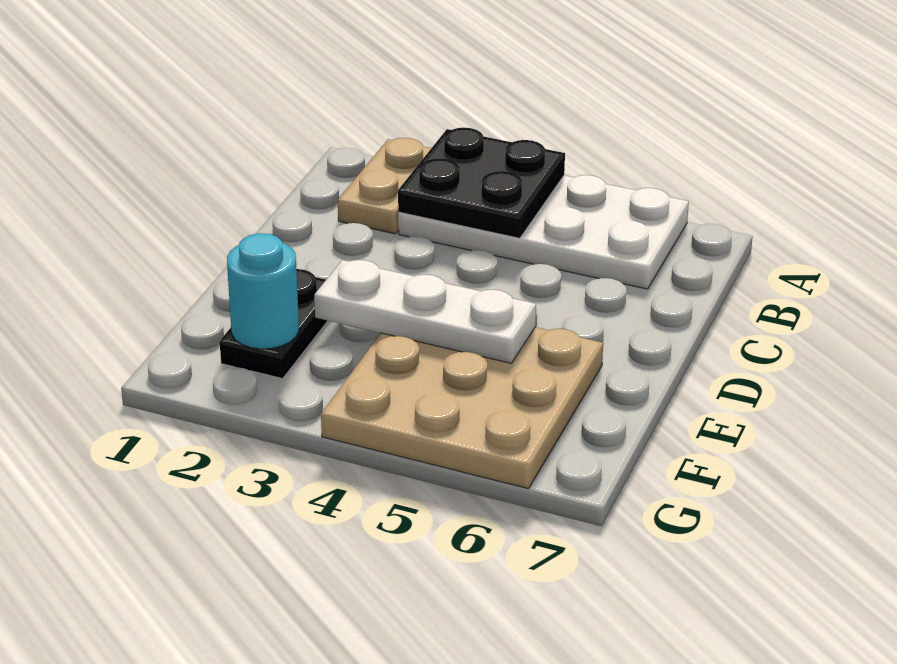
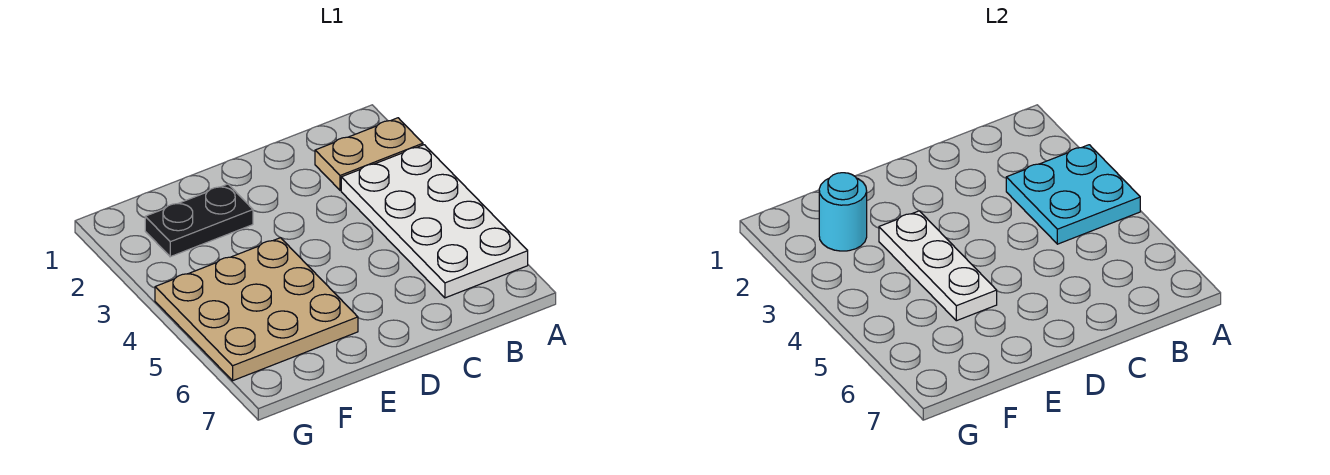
black 2x2 plate [398,128,565,238] -> cyan 2x2 plate [1006,145,1140,244]

